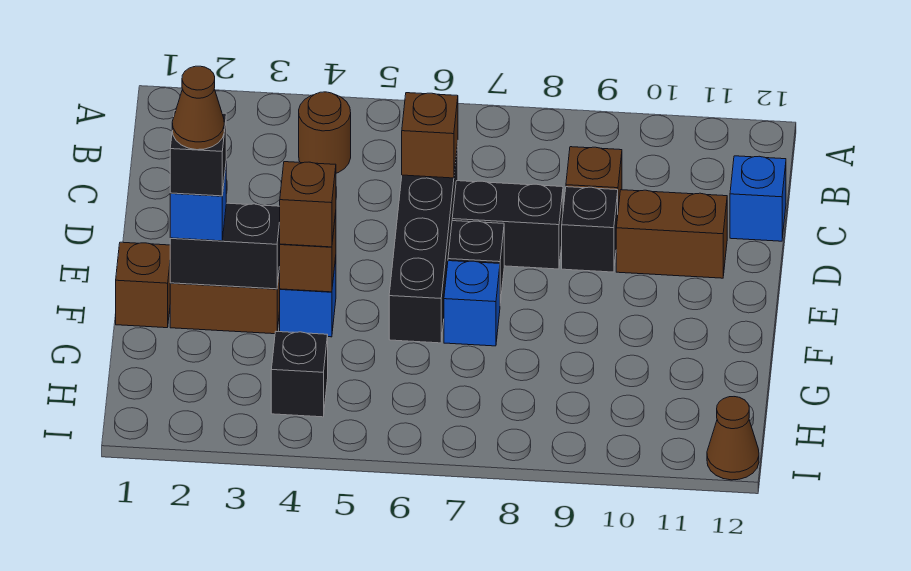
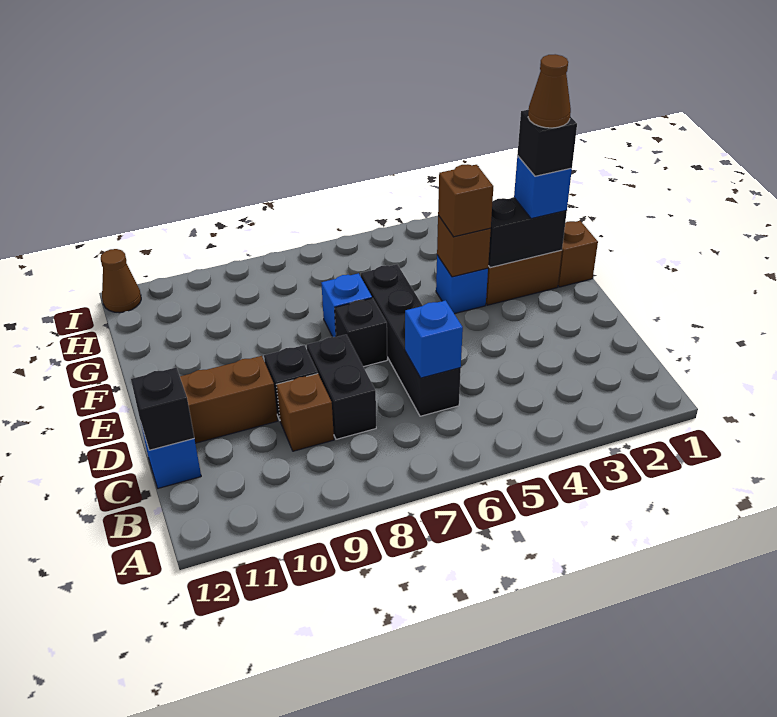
brown 1x1 round brick [299,92,351,173] -> none
brown 1x1 brick [402,93,458,178] -> blue 1x1 brick [405,300,463,378]
black 1x2 brick [452,181,563,269] -> black 1x2 brick turned to [307,335,376,439]
black 1x1 brick [271,332,328,417] -> black 1x1 brick moved to [131,368,194,450]

